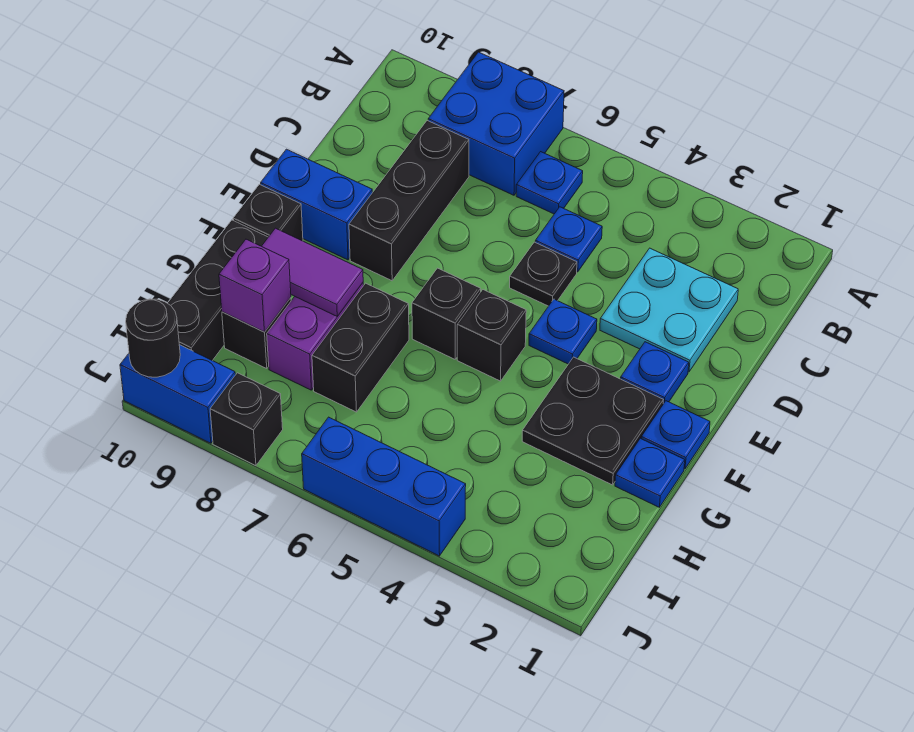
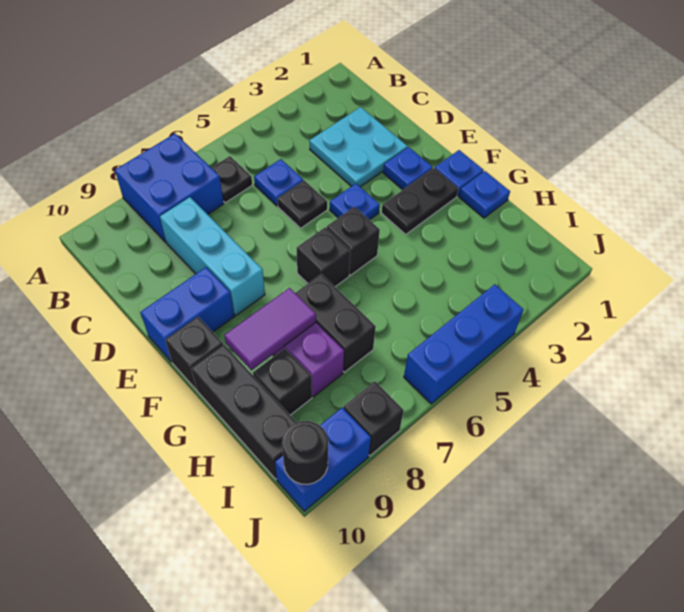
blue 1x1 plate [516,152,583,214] -> black 1x1 plate [212,156,252,203]
black 1x3 brick [349,121,469,281] -> cyan 1x3 brick [160,197,265,315]
black 2x2 plate [522,357,663,485] -> black 1x2 plate [382,168,458,234]
purple 1x1 brick [219,239,291,332] -> none

